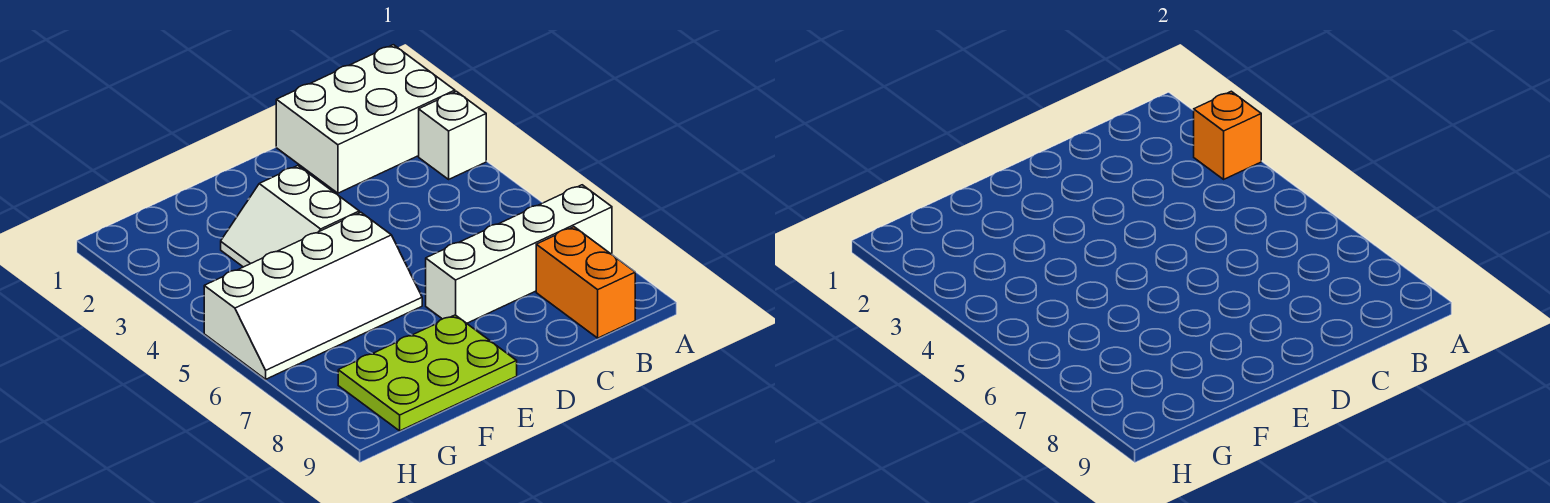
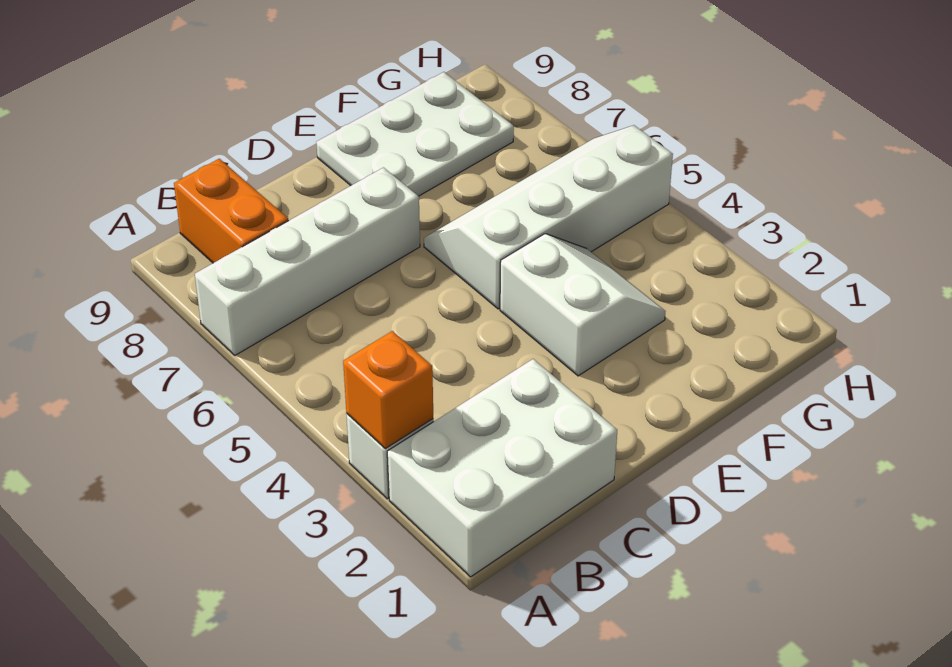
lime 2x3 plate [338,315,517,431] -> white 2x3 plate [316,72,514,196]

